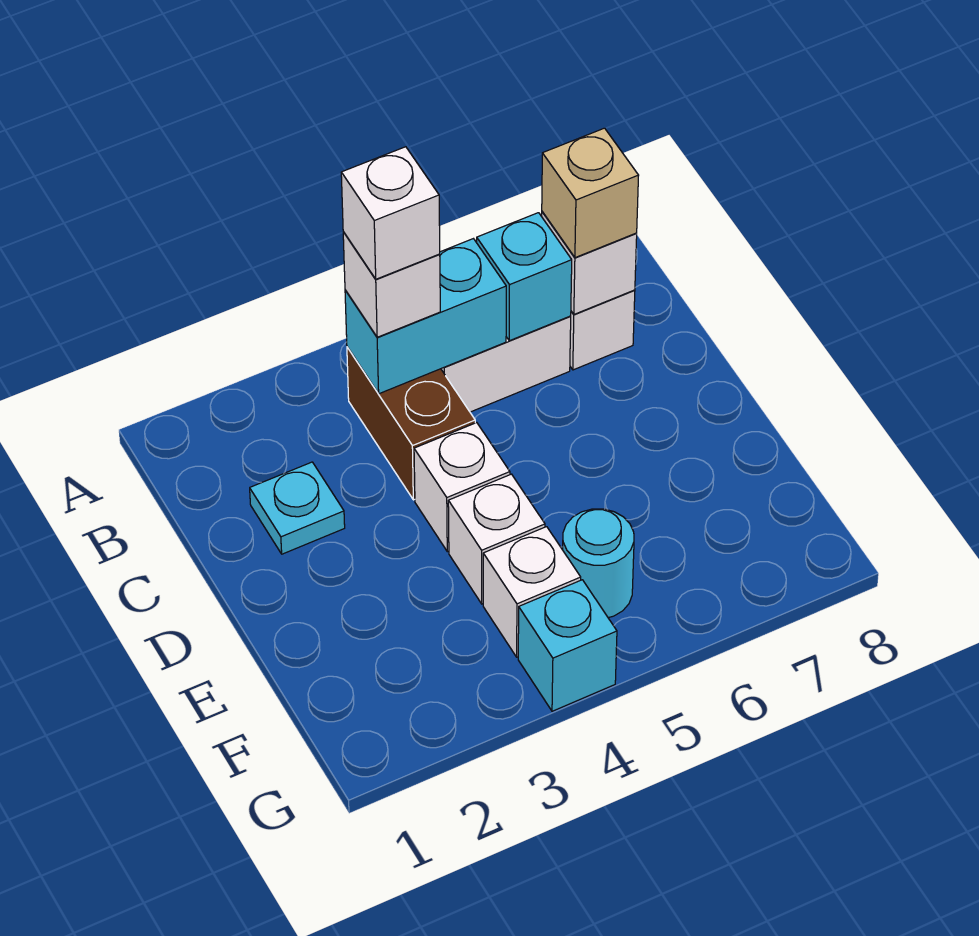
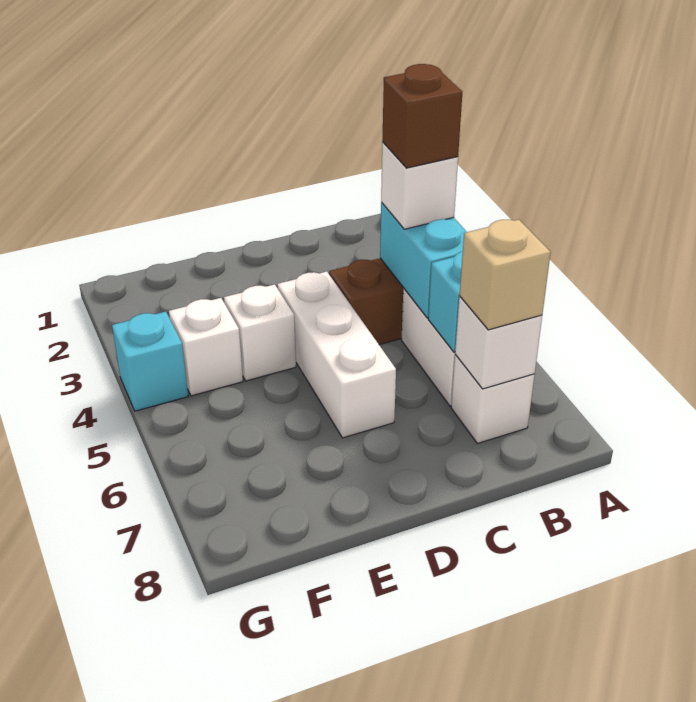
white 1x1 brick [341,147,440,279] -> brown 1x1 brick [382,64,462,168]
cyan 1x1 plate [250,462,345,554] -> none
white 1x1 brick [414,423,510,552] -> white 1x3 brick [277,272,396,438]
cyan 1x1 round brick [563,509,634,618] -> none

